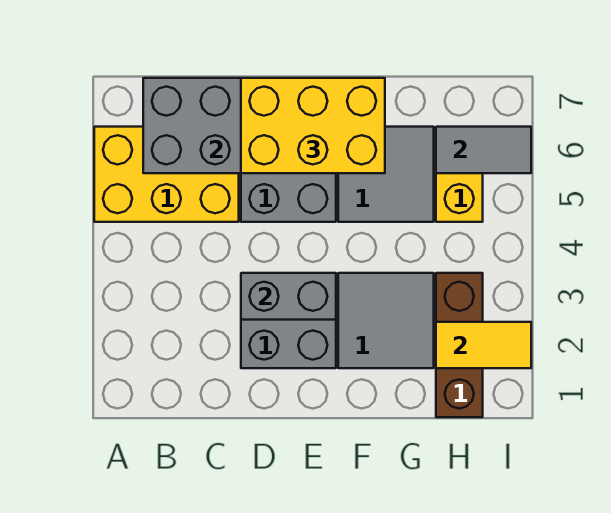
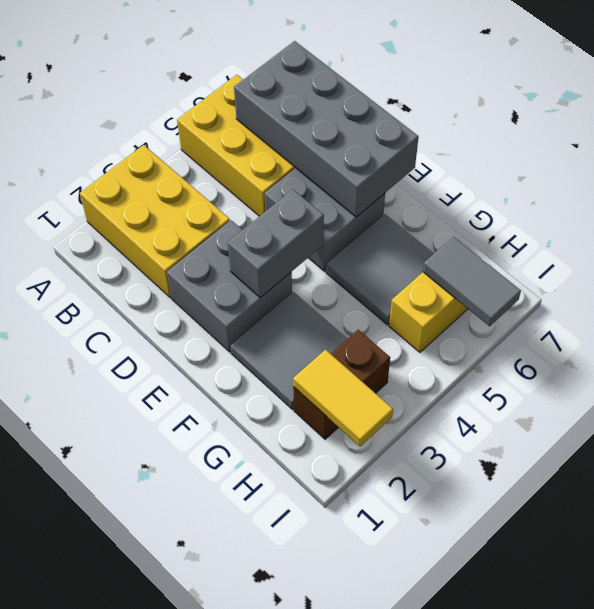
grey 1x2 brick [241,273,336,320] -> grey 1x2 brick turned to [228,190,324,298]
yellow 2x3 brick [241,78,385,173] -> yellow 2x3 brick moved to [80,145,230,298]
brown 1x3 brick [436,273,483,417] -> brown 1x2 brick [293,330,390,439]

